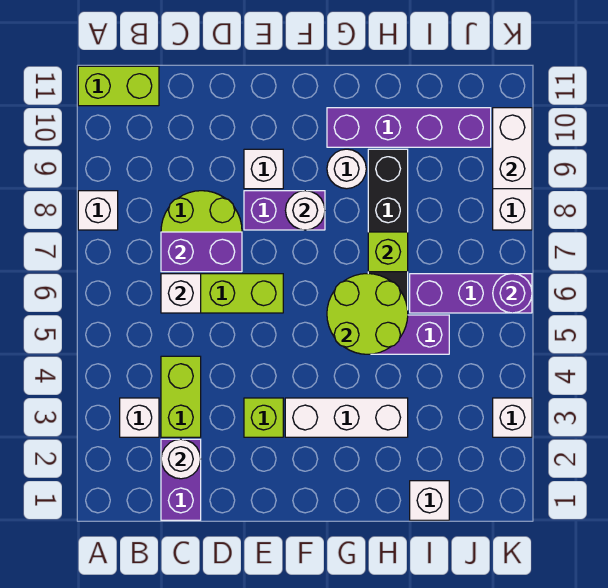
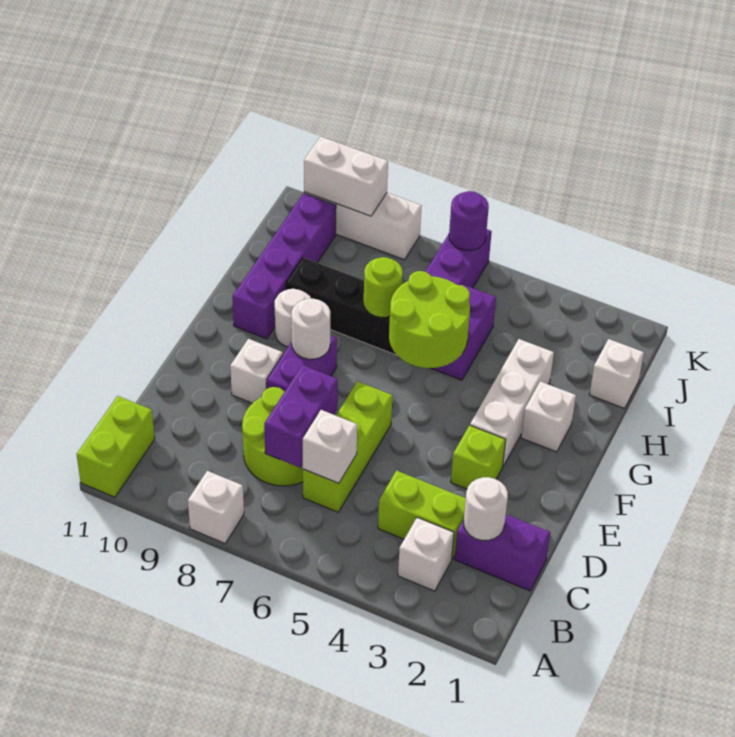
lime 1x1 brick [368,232,408,272] -> lime 1x1 round brick [364,257,403,317]
white 1x1 brick [493,398,532,437] -> white 1x1 brick moved to [521,381,576,452]

